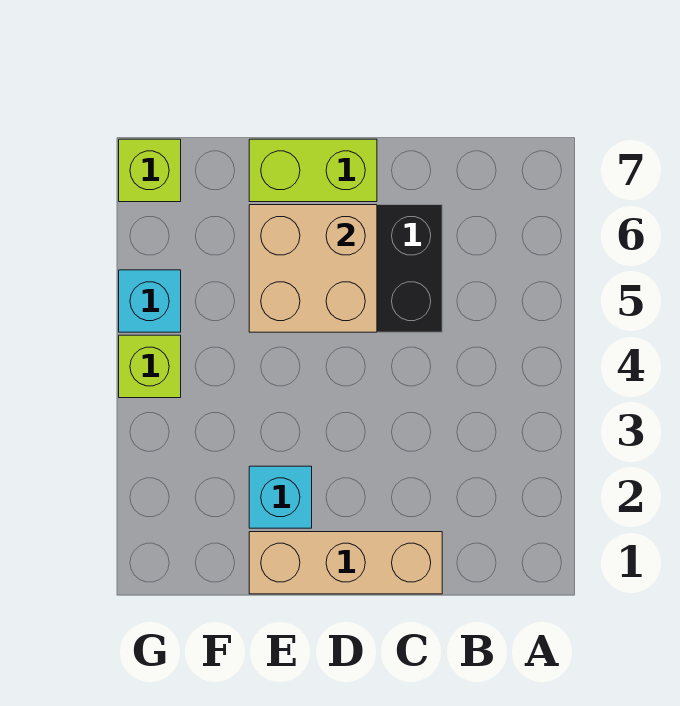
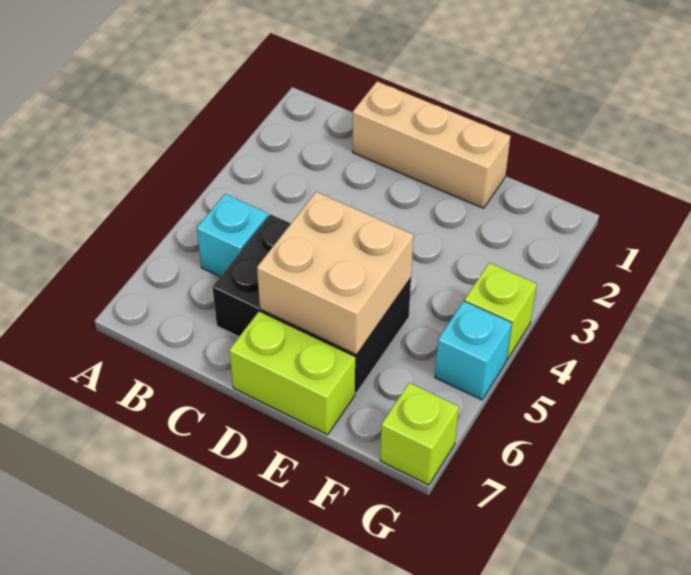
cyan 1x1 brick [249,466,312,528] -> cyan 1x1 brick moved to [197,194,268,277]

